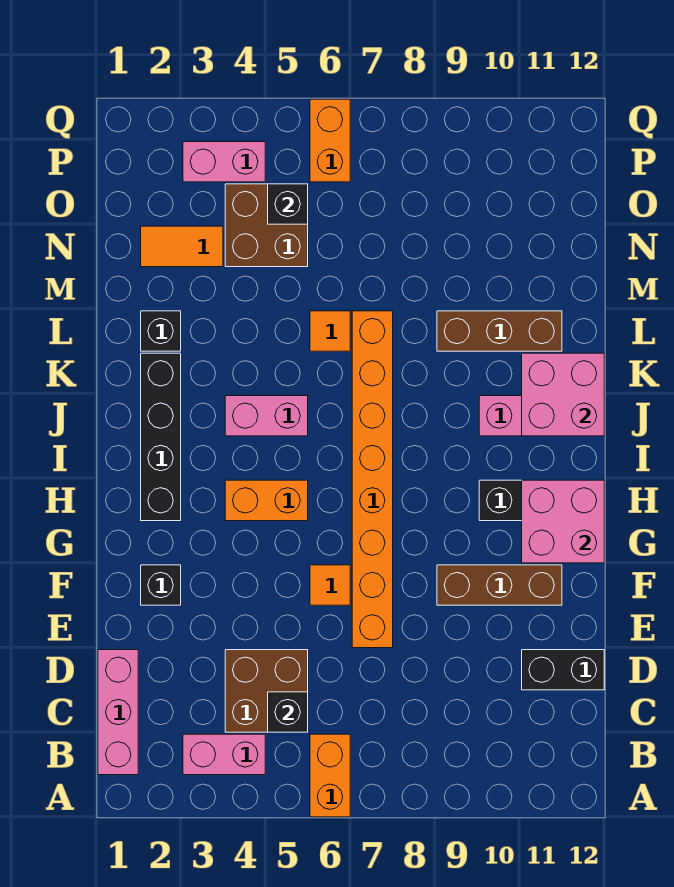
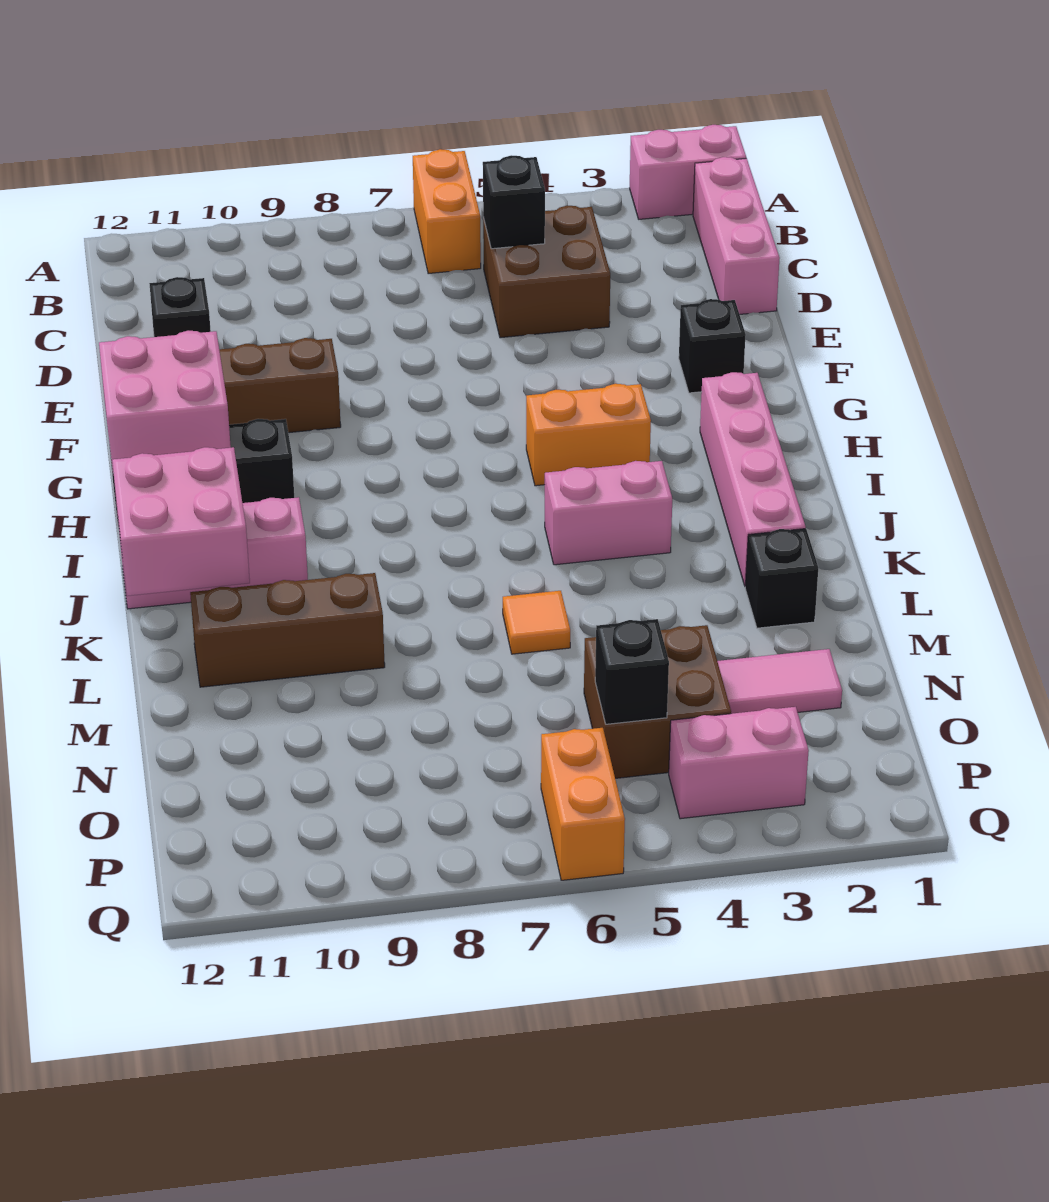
pink 1x2 brick [183,734,265,775] -> pink 1x2 brick moved to [630,125,746,219]
black 1x2 brick [522,650,604,690] -> black 1x1 brick [149,277,211,337]
orange 1x8 brick [352,311,393,648] -> none
orange 1x1 tile [310,565,350,605] -> none
black 1x4 brick [141,353,181,521] -> pink 1x4 brick [700,372,806,586]
orange 1x2 tile [141,226,223,267] -> pink 1x2 tile [717,649,842,714]

